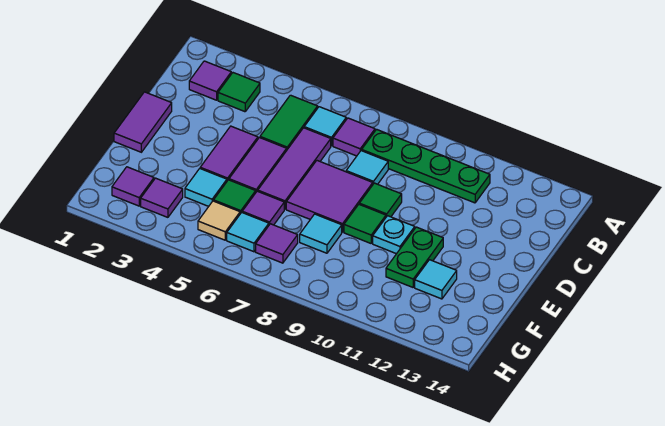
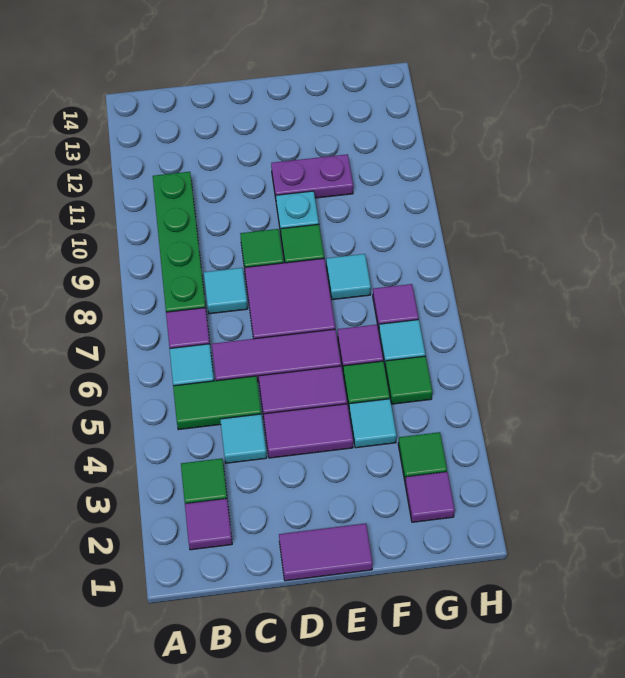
green 1x2 plate [386,227,443,287] -> purple 1x2 plate [271,154,353,198]
cyan 1x1 tile [415,260,457,299] -> cyan 1x1 tile moved to [220,414,267,463]
purple 1x1 tile [141,178,183,217] -> green 1x1 tile [398,432,447,480]
tan 1x1 tile [198,201,240,240] -> green 1x1 tile [385,356,432,404]

